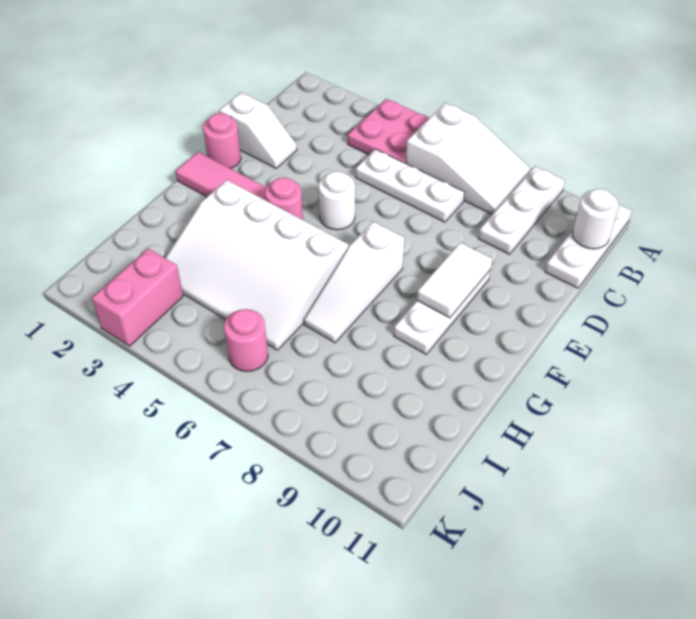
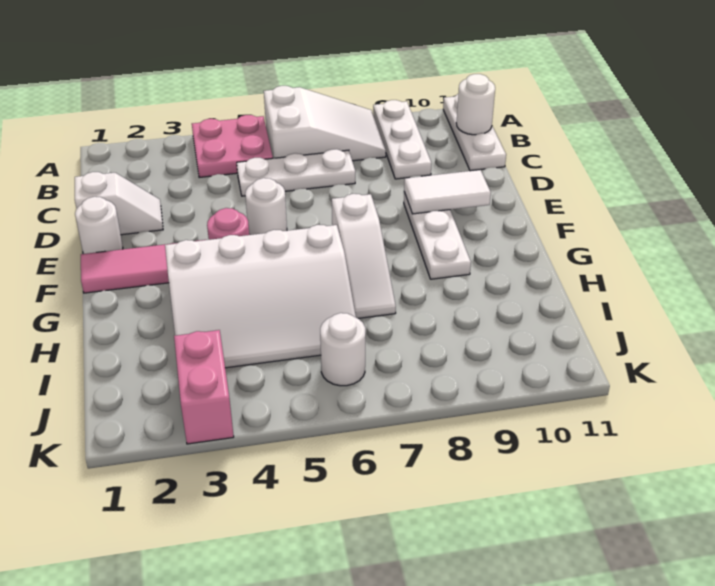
pink 1x1 round brick [203,113,241,169] -> white 1x1 round brick [75,197,123,254]
white 1x2 tile [417,243,492,318] -> white 1x2 tile turned to [404,170,491,214]
pink 1x1 round brick [224,309,268,372] -> white 1x1 round brick [320,313,365,386]

